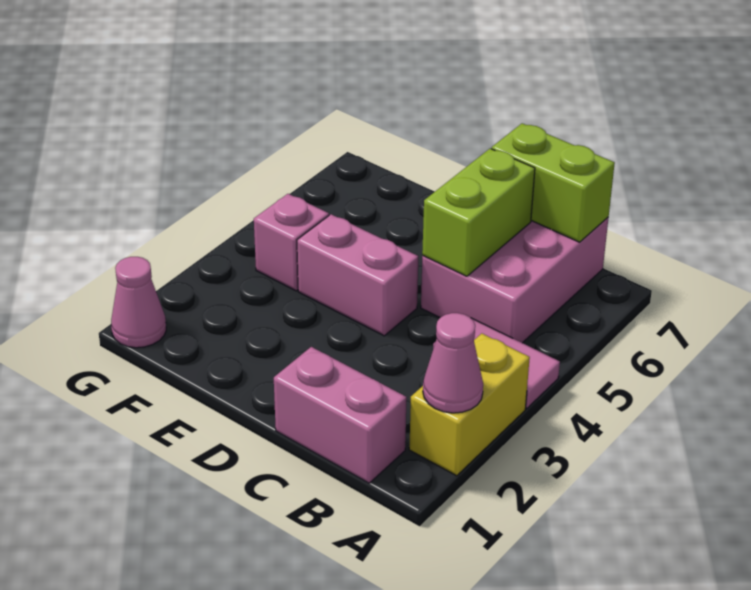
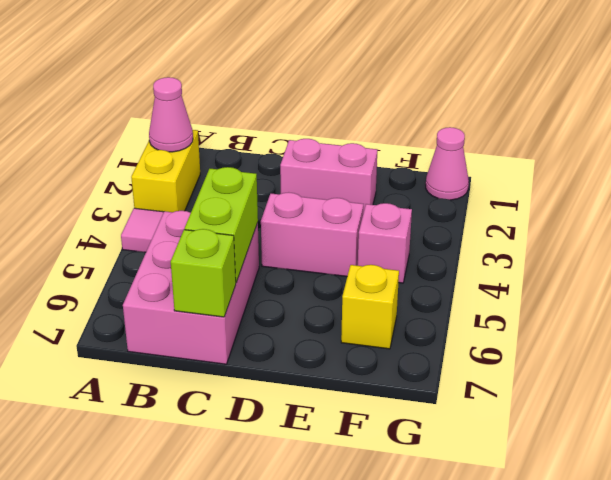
pink 1x2 brick [274,347,407,483] -> pink 1x2 brick moved to [280,139,377,213]
lime 1x2 brick [492,123,615,242] -> lime 1x1 brick [171,229,236,317]
none -> yellow 1x1 brick [341,265,399,349]

